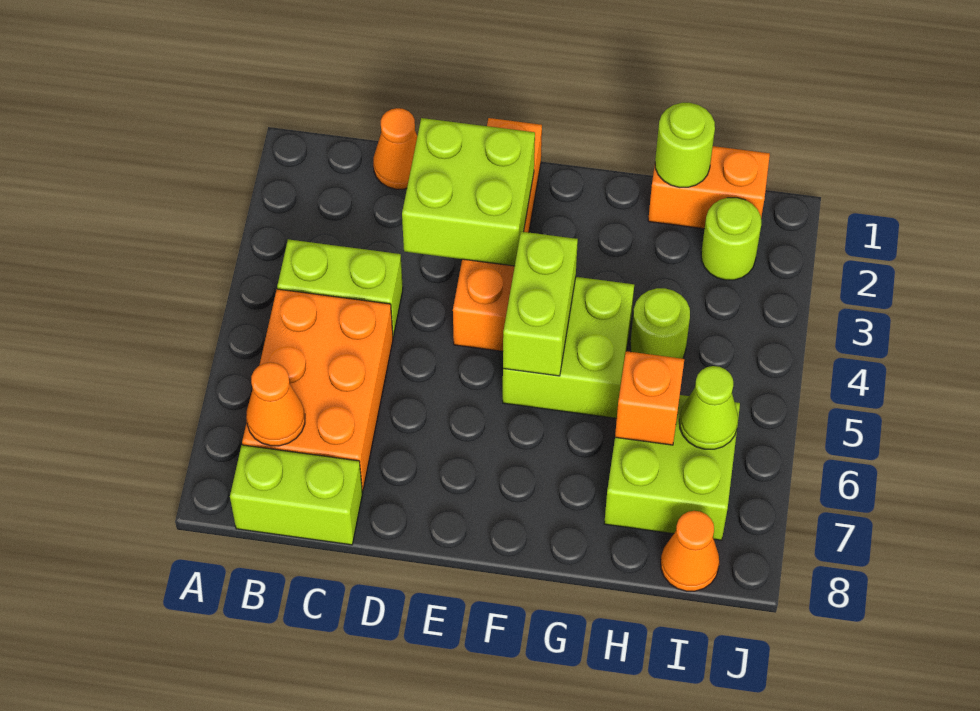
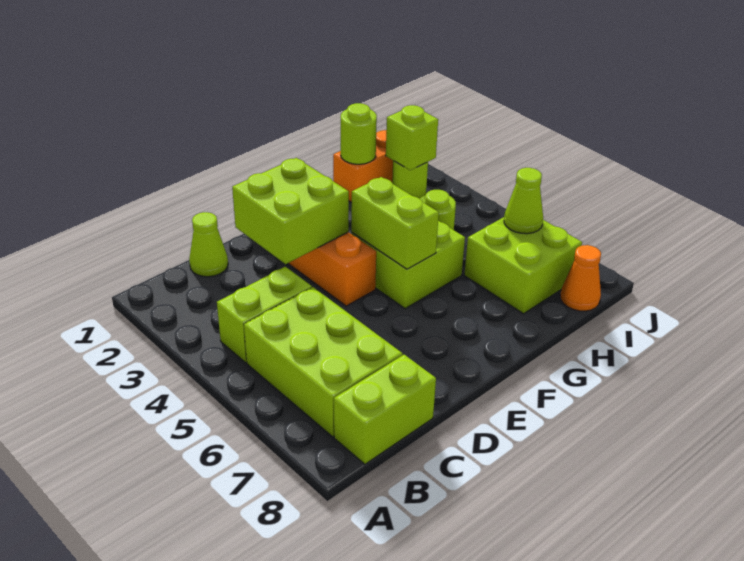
orange 2x3 brick [242,289,393,491] -> lime 2x3 brick [244,287,403,437]
orange 1x1 cone [246,362,305,446] -> none
orange 1x1 cone [373,108,417,189] -> lime 1x1 cone [189,212,228,277]
orange 1x1 brick [615,351,684,445] -> none
none -> lime 1x1 brick [386,105,438,170]

